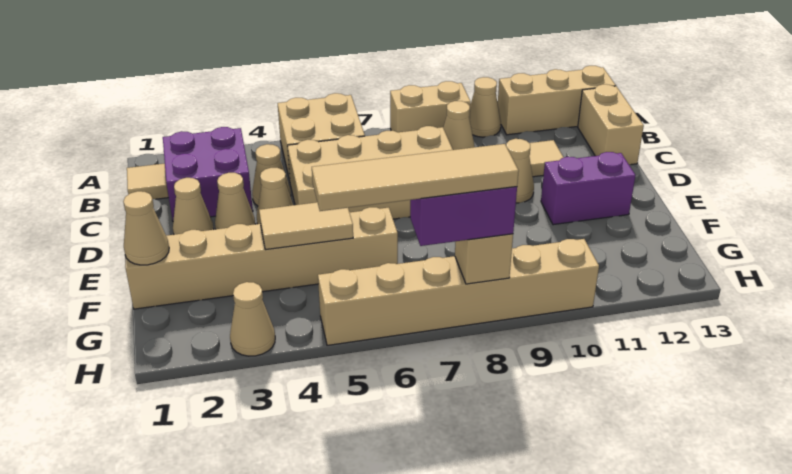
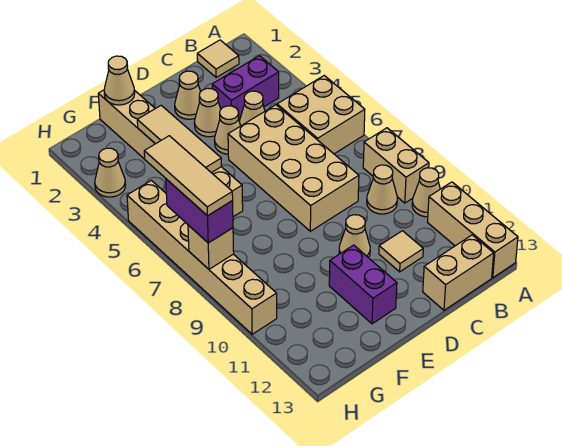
purple 2x2 brick [163,127,253,221] -> purple 1x2 brick [212,56,279,121]
tan 1x2 tile [259,202,353,249] -> tan 1x3 tile [137,105,221,173]
tan 1x4 tile [312,144,519,211] -> tan 1x3 tile [144,136,233,216]

